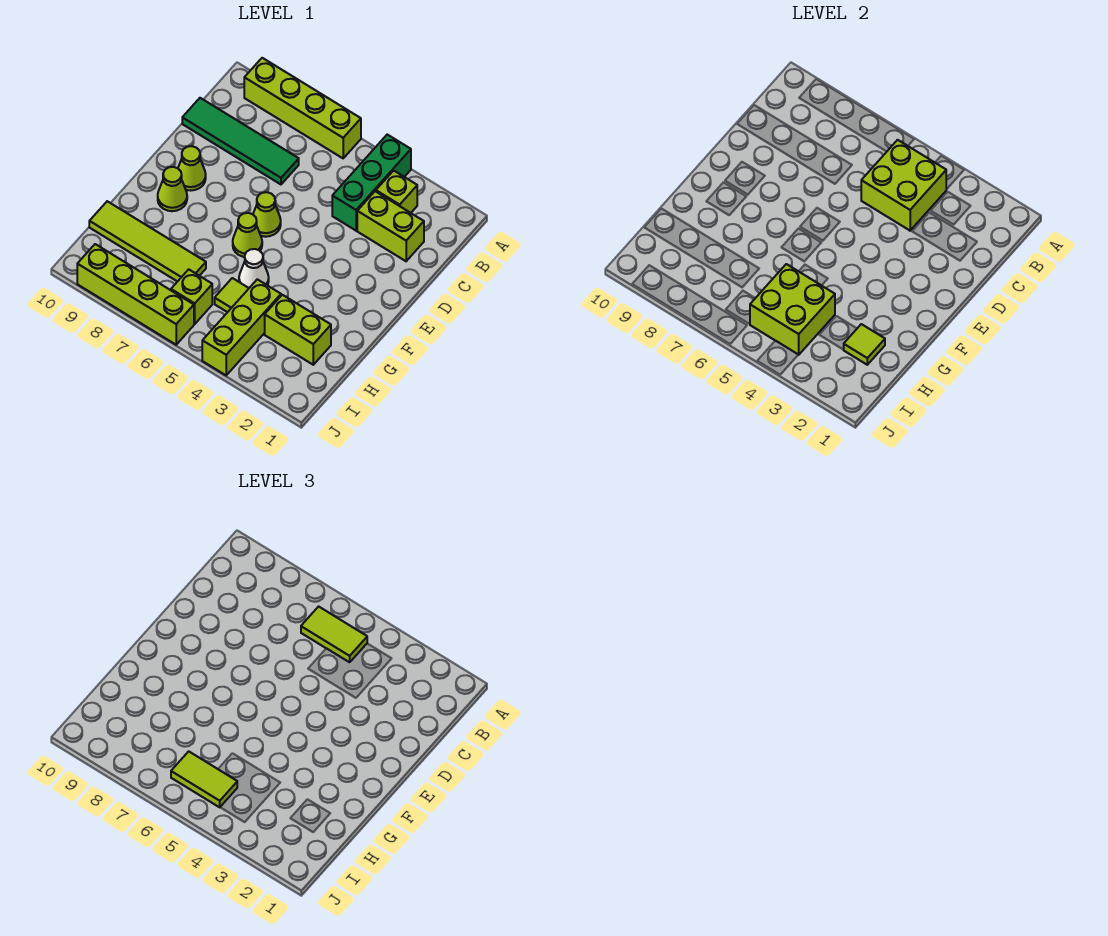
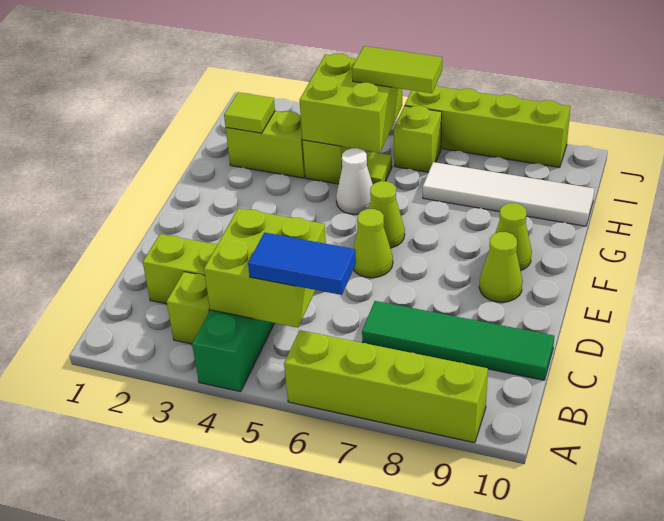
lime 1x2 tile [301,607,367,662] -> blue 1x2 tile [248,233,356,295]
lime 1x4 tile [89,201,206,282] -> white 1x4 tile [423,162,595,226]

